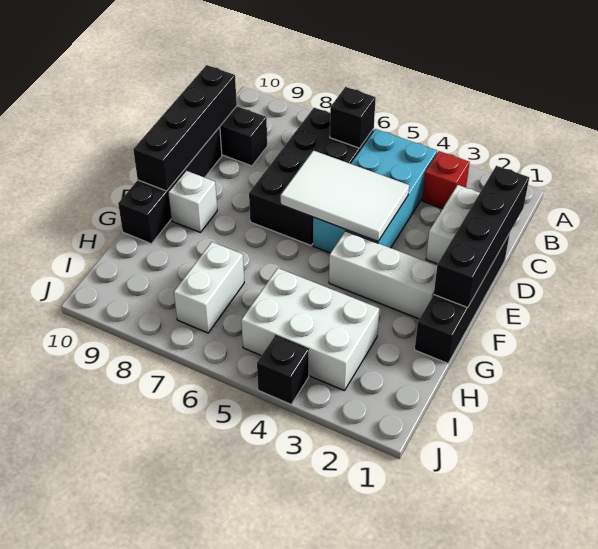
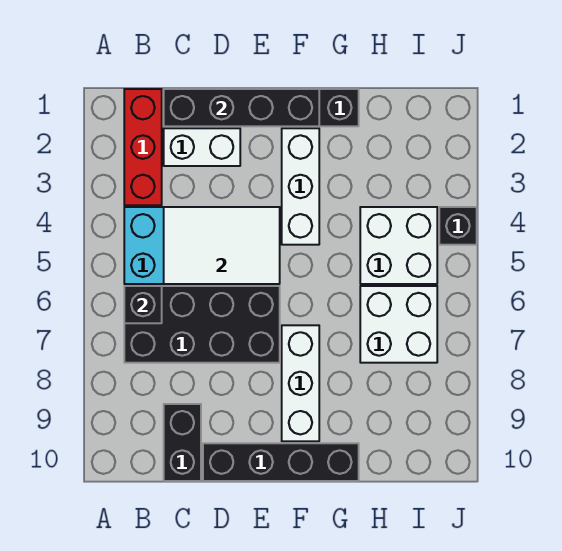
red 1x1 brick [422,151,470,209] -> red 1x3 brick [124,89,162,205]
black 1x4 brick [133,65,237,191] -> none
white 2x3 tile [281,151,409,241] -> white 2x3 tile turned to [164,207,280,284]
white 1x1 brick [168,171,217,232] -> white 1x3 brick [282,325,319,441]
white 2x3 brick [241,268,379,391] -> white 2x2 brick [360,207,437,284]
white 1x2 brick [174,242,244,333] -> white 2x2 brick [360,286,437,363]

